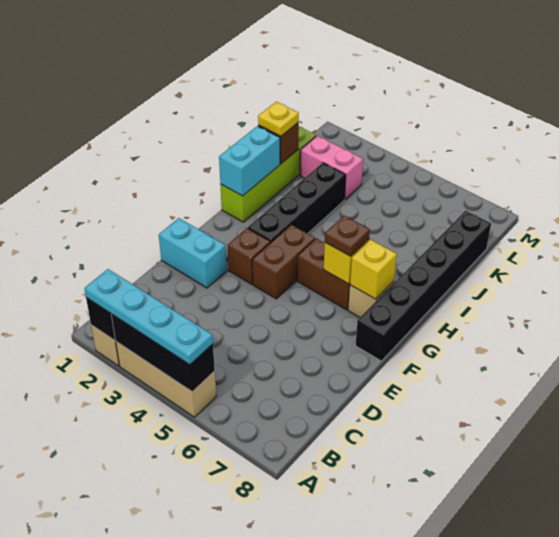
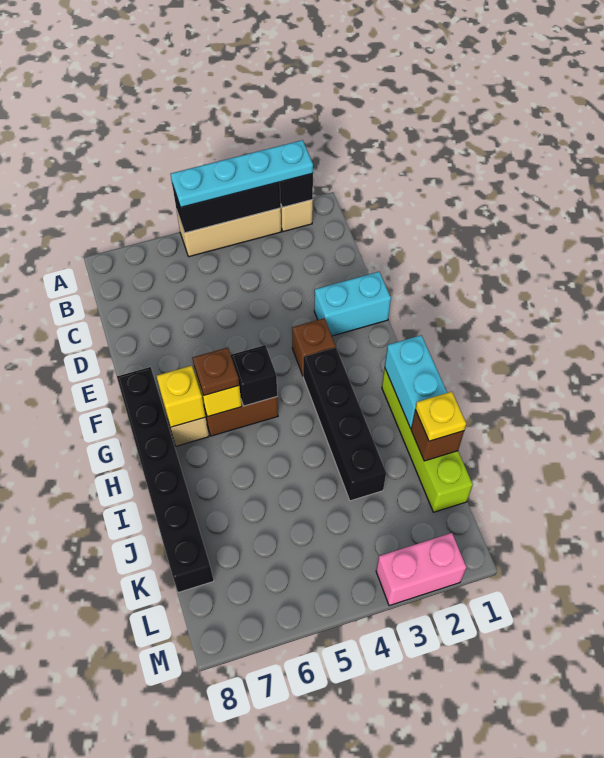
brown 1x2 brick [252,225,315,299] -> none
none -> black 1x1 brick [231,345,277,406]
pink 1x2 brick [300,136,363,199] -> pink 1x2 brick moved to [376,533,467,606]

